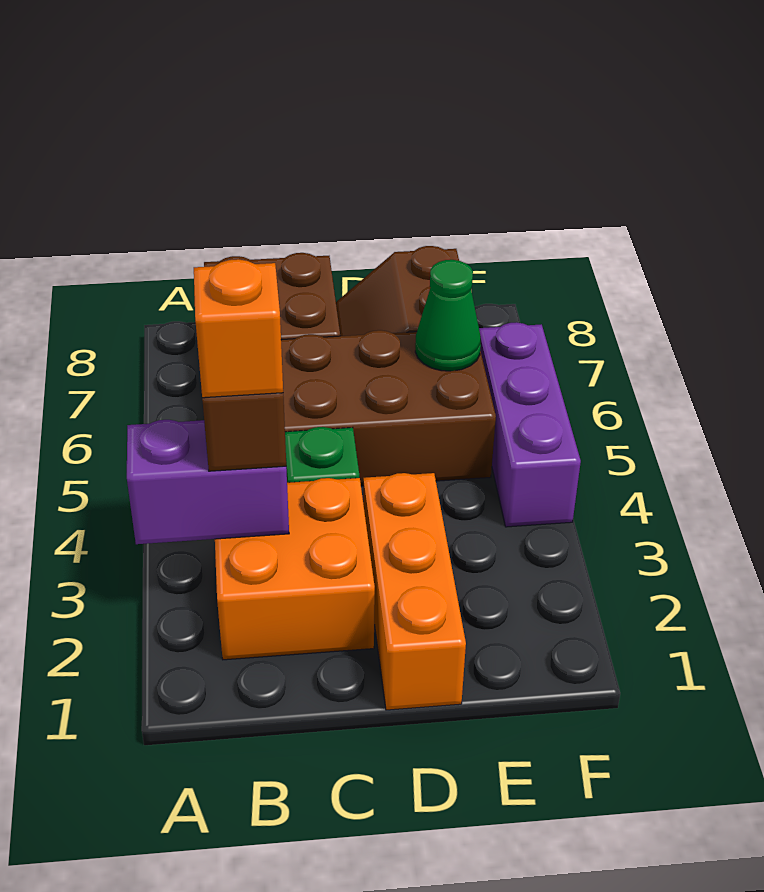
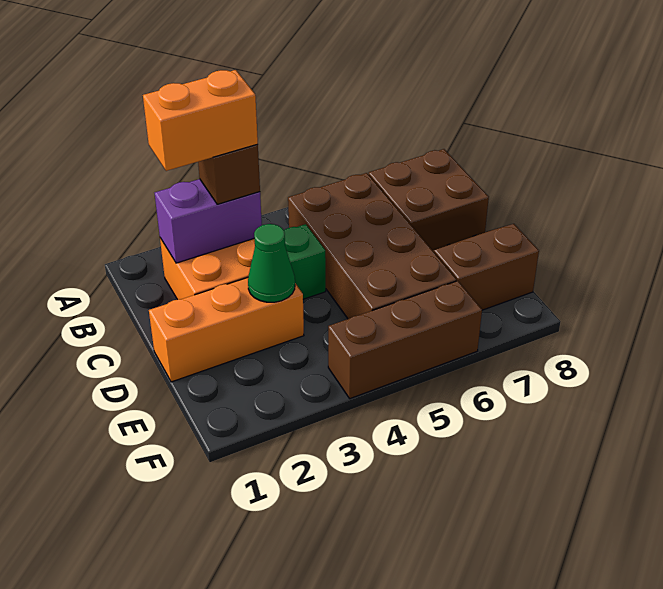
purple 1x2 brick [127,420,289,544] -> purple 1x2 brick turned to [155,179,262,263]
orange 1x1 brick [194,259,283,398] -> orange 1x2 brick [143,70,258,171]
green 1x1 cone [415,260,481,371] -> green 1x1 cone moved to [248,224,295,302]
purple 1x3 brick [479,322,581,527] -> brown 1x3 brick [328,281,482,399]

